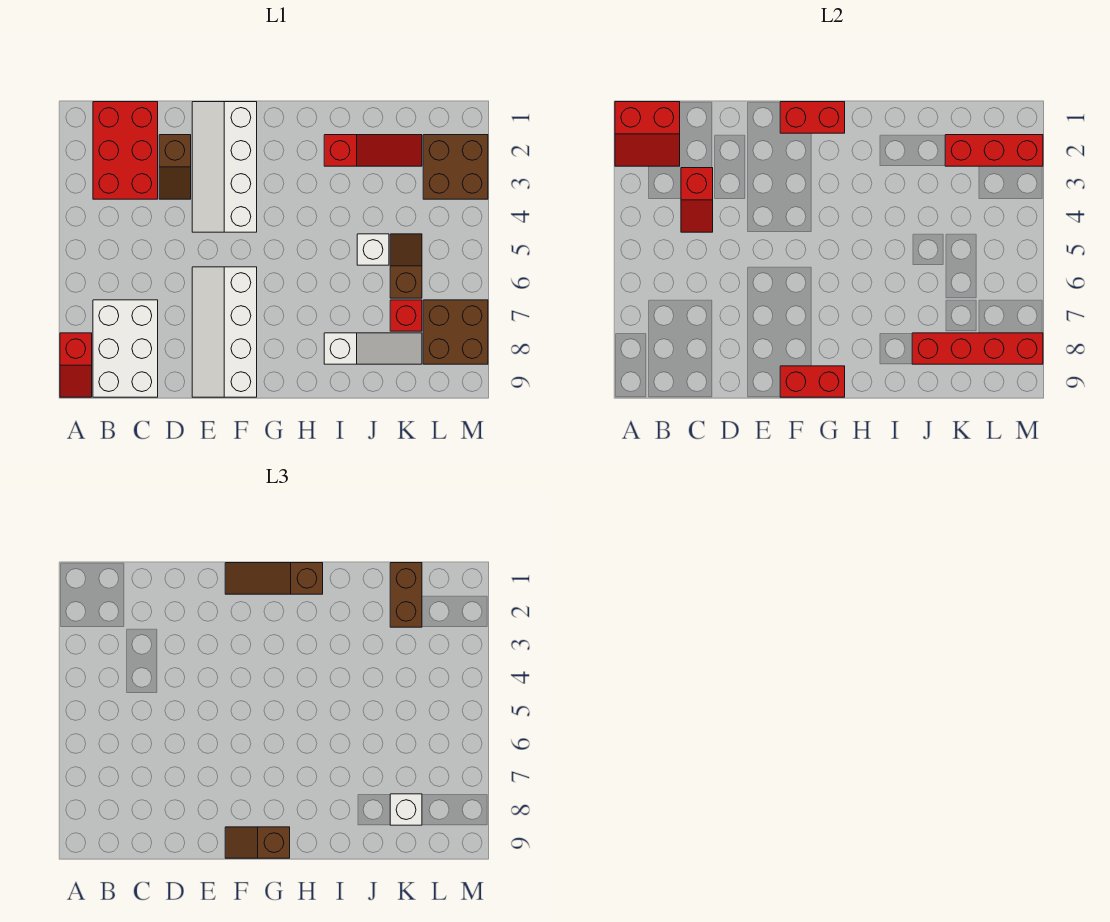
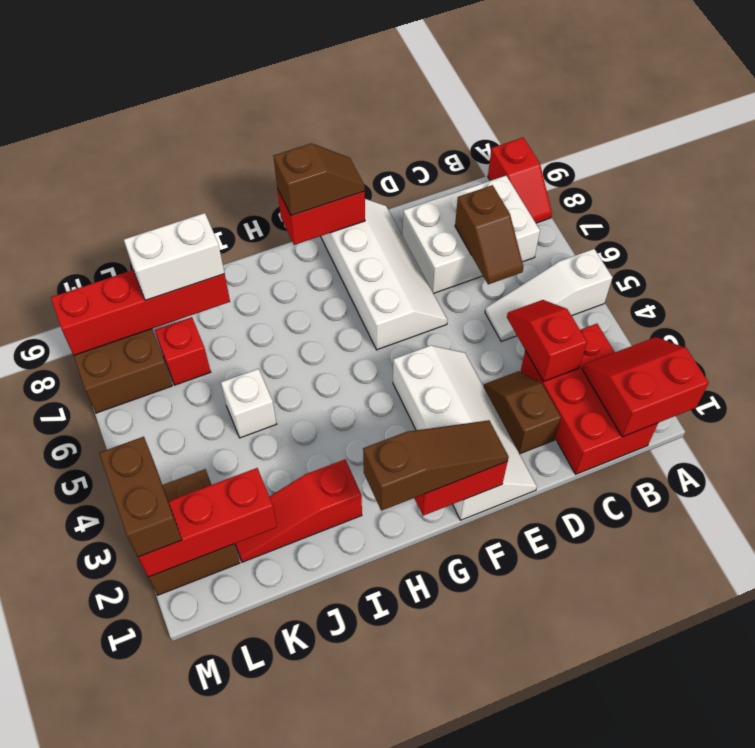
red 1x2 slope [60,333,92,397] -> red 1x2 slope turned to [488,138,552,223]
white 2x3 brick [93,300,158,397] -> white 2x3 brick turned to [403,176,540,294]
white 1x3 slope [324,333,422,364] -> white 1x3 slope moved to [485,249,612,341]
brown 1x2 brick [390,563,422,627] -> brown 1x2 brick moved to [99,437,182,557]
brown 1x2 slope [390,234,422,298] -> brown 1x2 slope moved to [455,185,523,284]
white 1x1 brick [390,794,422,825] -> white 1x2 brick [124,213,224,301]

